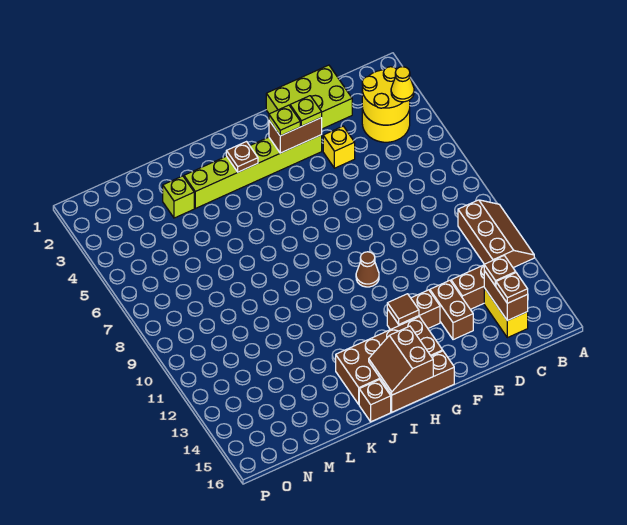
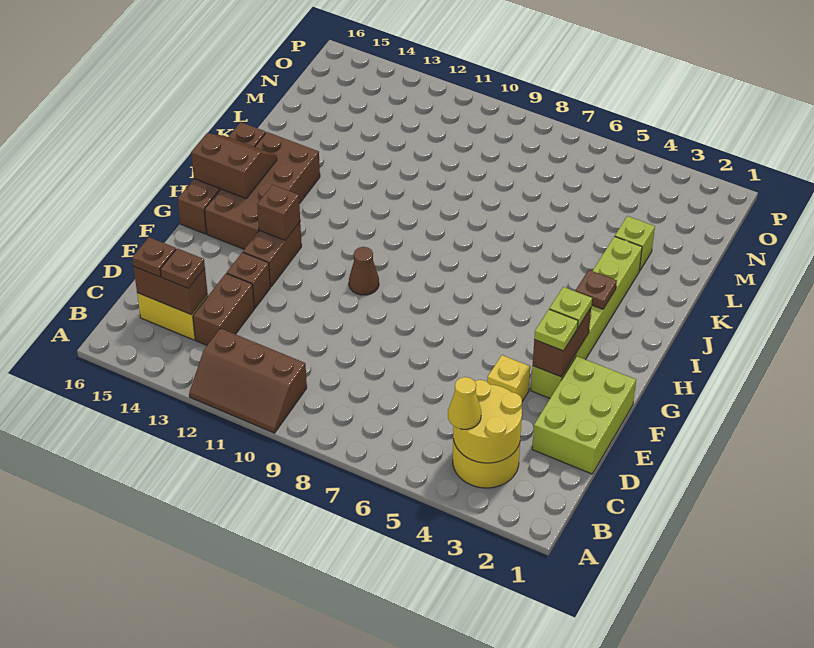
brown 1x2 brick [430,280,473,340] -> brown 1x1 brick [227,252,270,308]
brown 1x1 tile [387,294,419,324] -> brown 1x1 brick [257,185,300,240]

